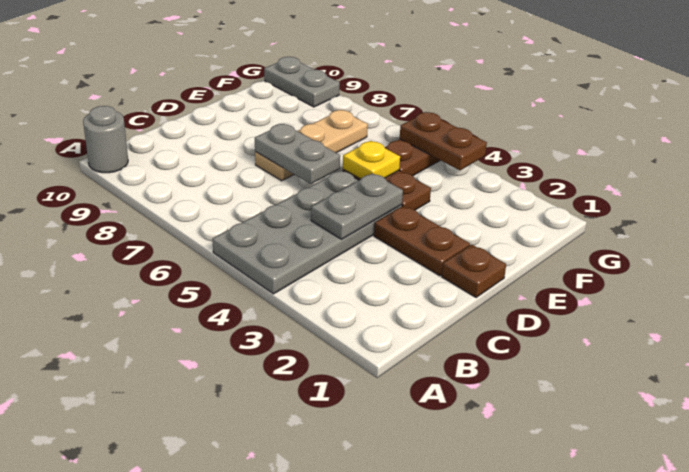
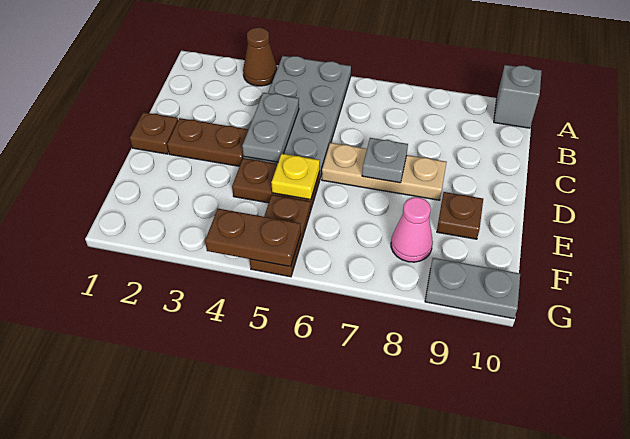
none -> brown 1x1 cone [243,27,277,86]
grey 1x1 round brick [83,106,128,173] -> grey 1x1 brick [494,65,542,128]
grey 1x2 plate [255,124,340,184] -> grey 1x1 plate [362,138,408,183]
tan 1x3 plate [255,110,368,181] -> tan 1x3 plate turned to [322,143,447,200]
none -> brown 1x1 plate [437,192,483,239]
none -> pink 1x1 cone [391,197,433,262]

